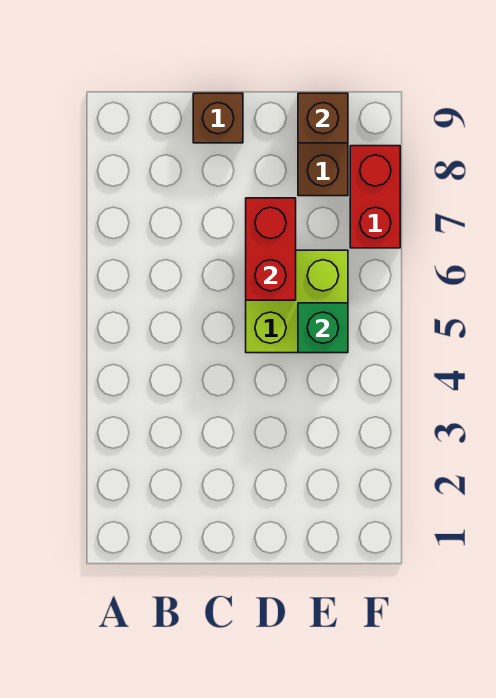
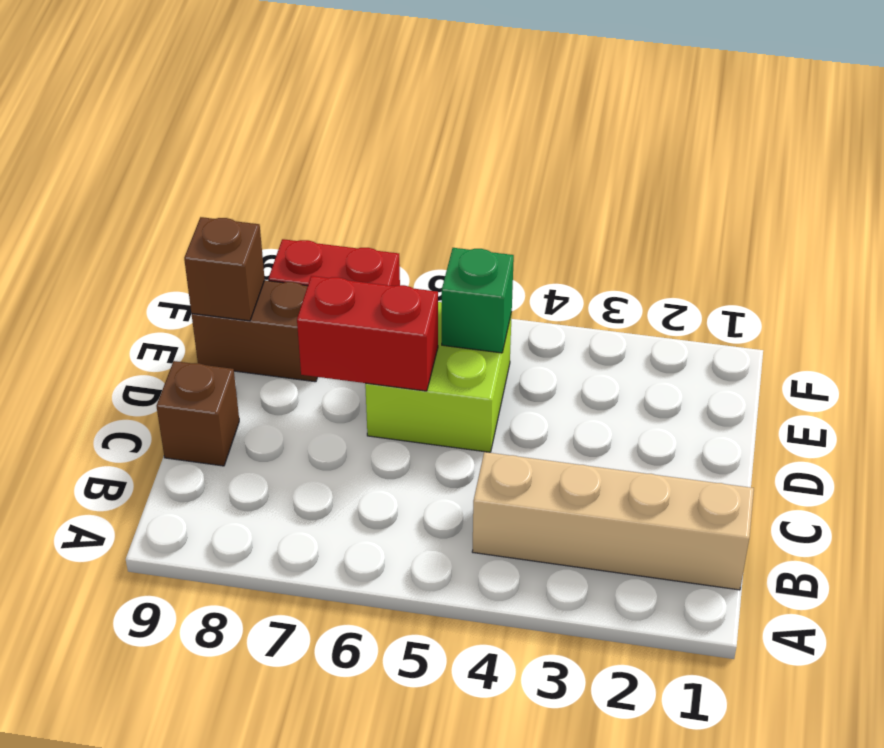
none -> tan 1x4 brick [472,452,754,590]

